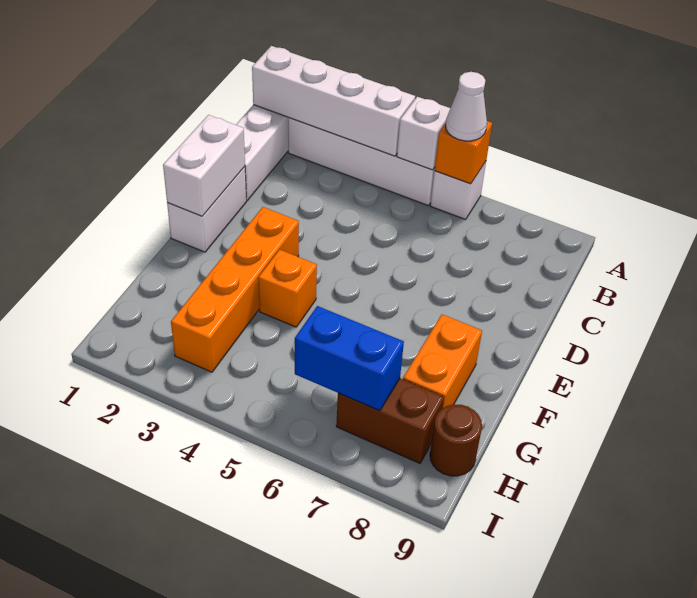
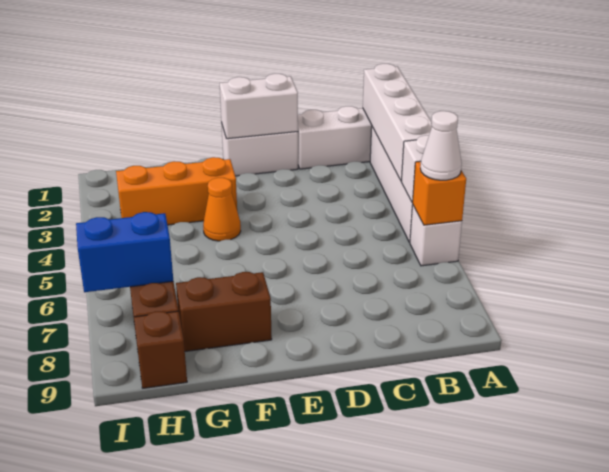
orange 1x4 brick [171,207,299,372] -> orange 1x3 brick [116,157,237,225]
orange 1x1 brick [258,250,317,327] -> orange 1x1 cone [203,178,241,241]
orange 1x2 brick [403,314,482,408] -> brown 1x2 brick [176,272,272,351]
blue 1x2 brick [295,306,404,411] -> blue 1x2 brick turned to [76,212,173,292]
brown 1x1 round brick [430,404,482,476] -> brown 1x1 brick [134,311,187,388]

